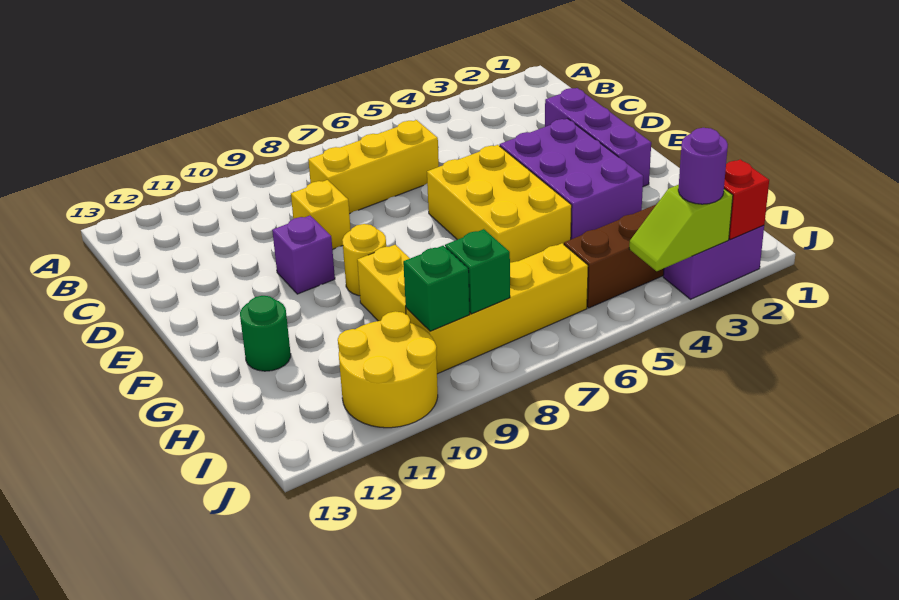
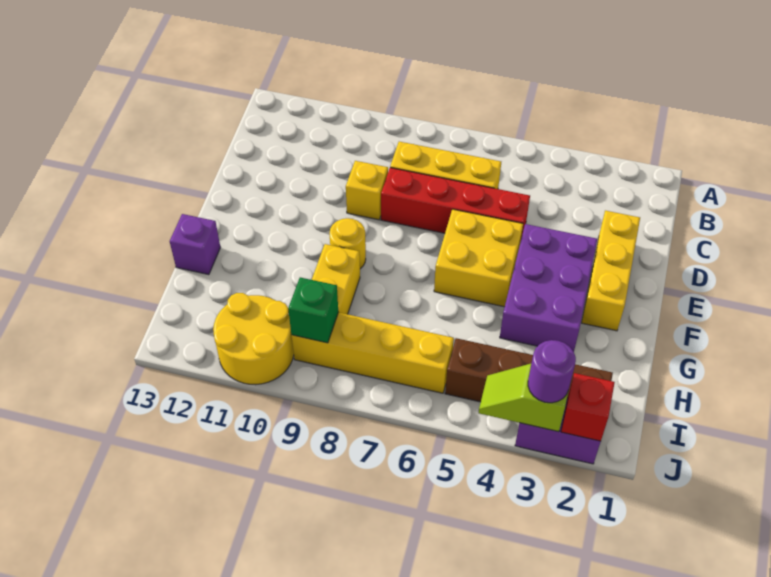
purple 1x3 brick [545,88,651,187] -> yellow 1x3 brick [582,211,640,331]
none -> red 1x4 brick [381,168,530,239]
yellow 2x3 brick [427,145,572,263] -> yellow 2x2 brick [434,209,523,307]
purple 1x1 brick [272,216,335,294] -> purple 1x1 brick moved to [170,214,220,275]
green 1x1 round brick [240,296,291,371] -> none
green 1x1 brick [445,229,510,314] -> none

